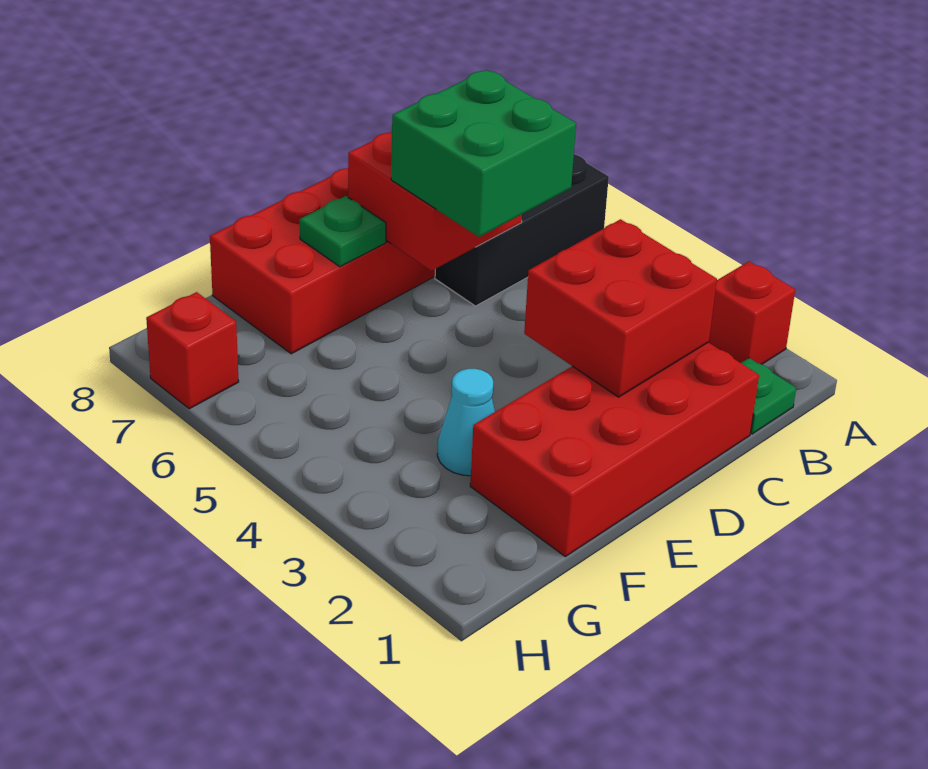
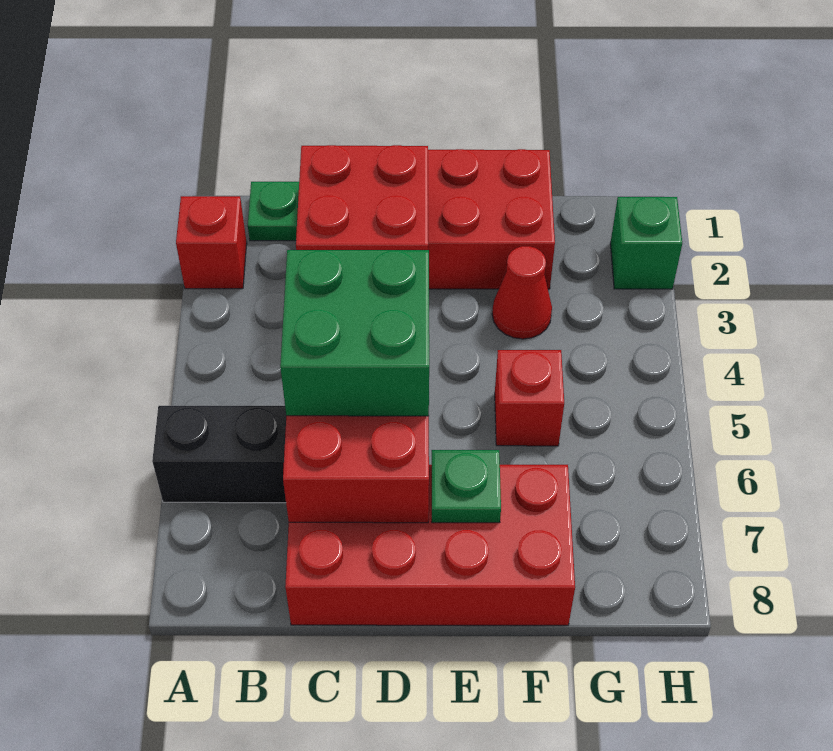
cyan 1x1 cone [437,369,495,476] -> red 1x1 cone [492,246,552,339]
none -> green 1x1 brick [610,197,682,289]
red 1x1 brick [146,292,239,409] -> red 1x1 brick moved to [495,350,564,446]

